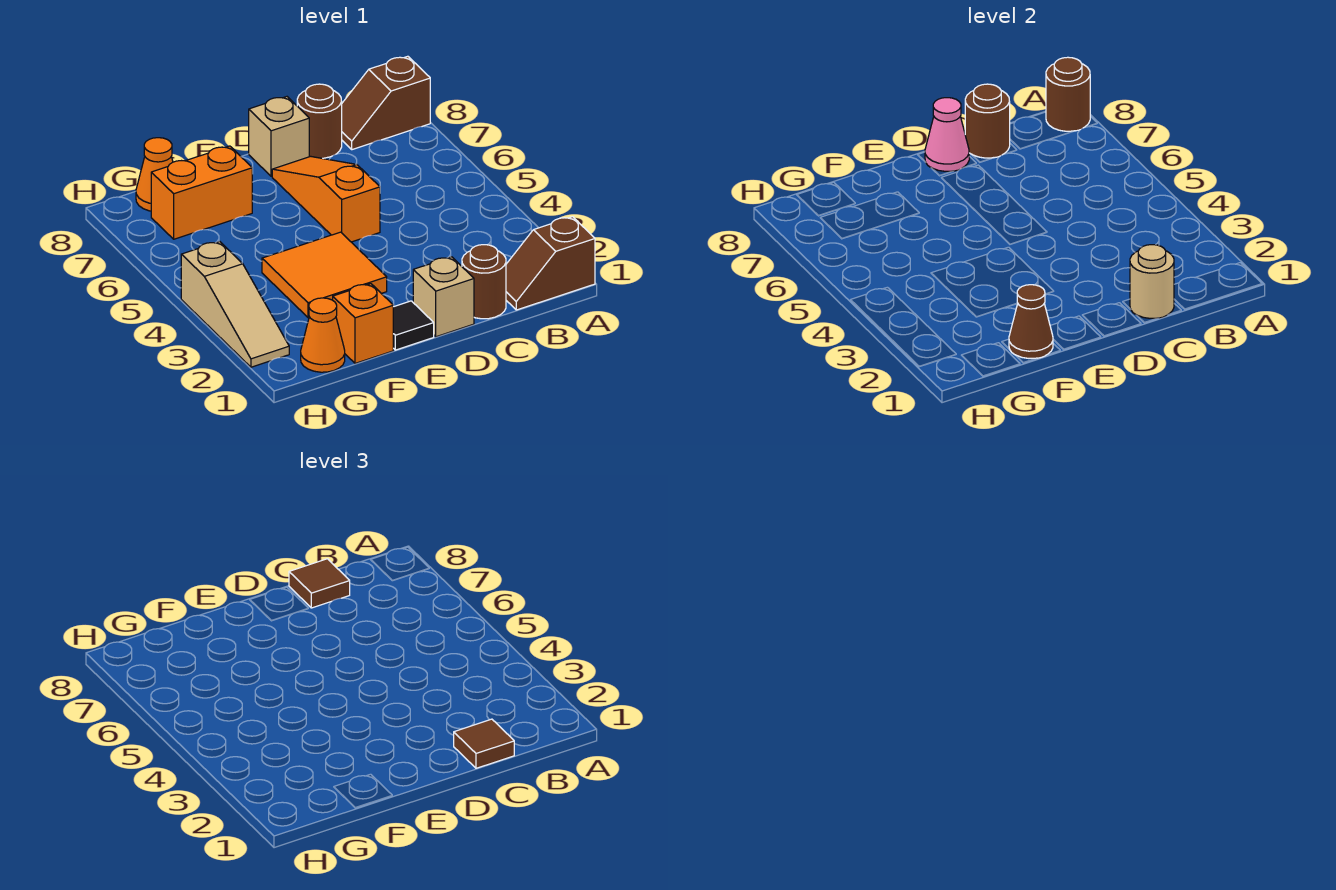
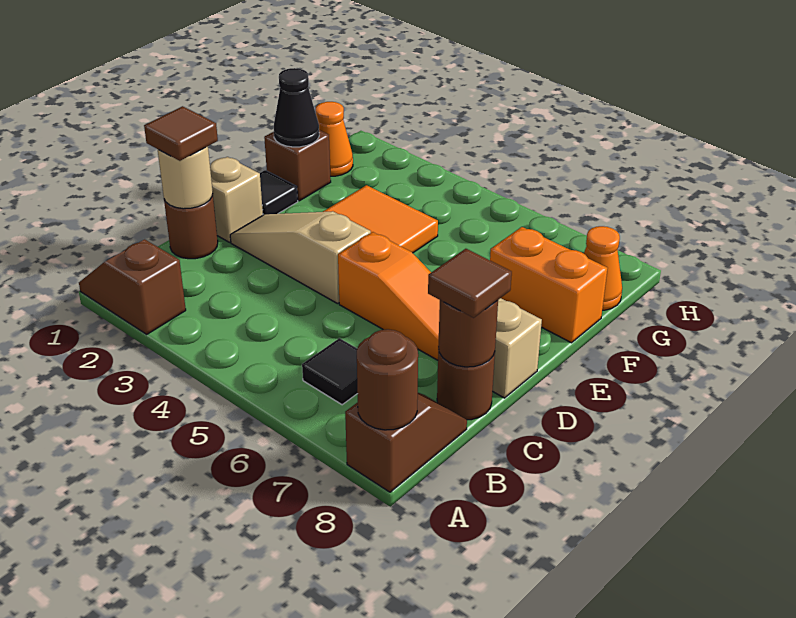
brown 1x2 slope [506,217,595,310] -> brown 1x2 slope turned to [79,239,186,334]
none -> black 1x1 tile [302,338,358,405]
pink 1x1 cone [925,98,969,171] -> none
orange 1x1 brick [333,284,394,363] -> brown 1x1 brick [264,130,331,201]
brown 1x1 cone [1009,285,1053,358] -> black 1x1 cone [274,68,319,147]
orange 1x2 brick [151,146,252,239] -> orange 1x2 brick turned to [490,227,608,343]
tan 1x3 slope [181,242,289,367] -> tan 1x3 slope moved to [230,211,371,304]

